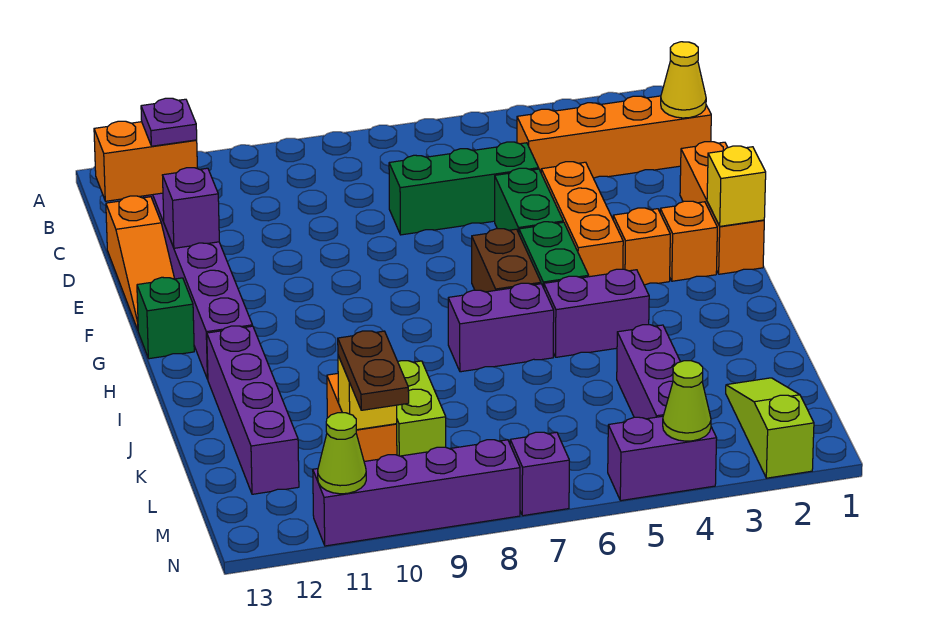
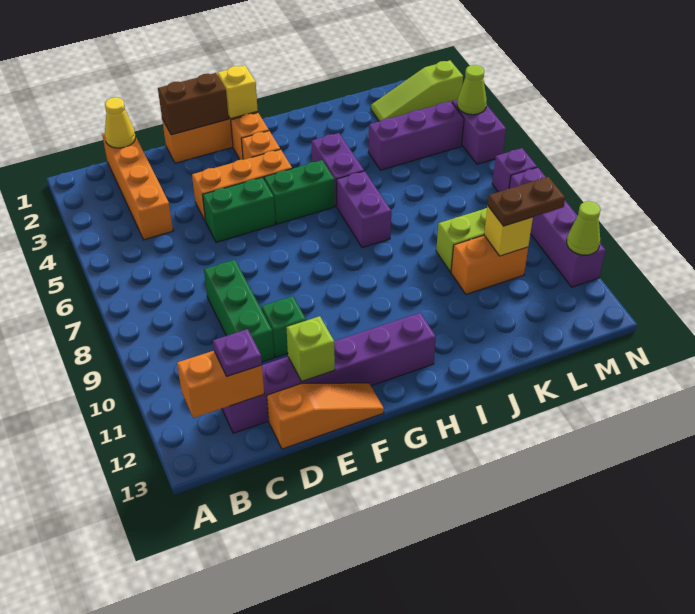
orange 1x2 brick [94,121,197,201] -> orange 1x2 brick turned to [177,351,264,418]
green 1x3 brick [389,142,539,235] -> green 1x3 brick moved to [204,260,274,362]
purple 1x1 brick [163,168,219,248] -> lime 1x1 brick [286,316,335,382]
brown 1x2 brick [472,229,541,292] -> brown 1x2 brick moved to [158,73,229,135]
green 1x1 brick [137,277,194,359] -> green 1x1 brick moved to [261,296,306,357]
purple 1x4 brick [207,326,299,494] -> none

